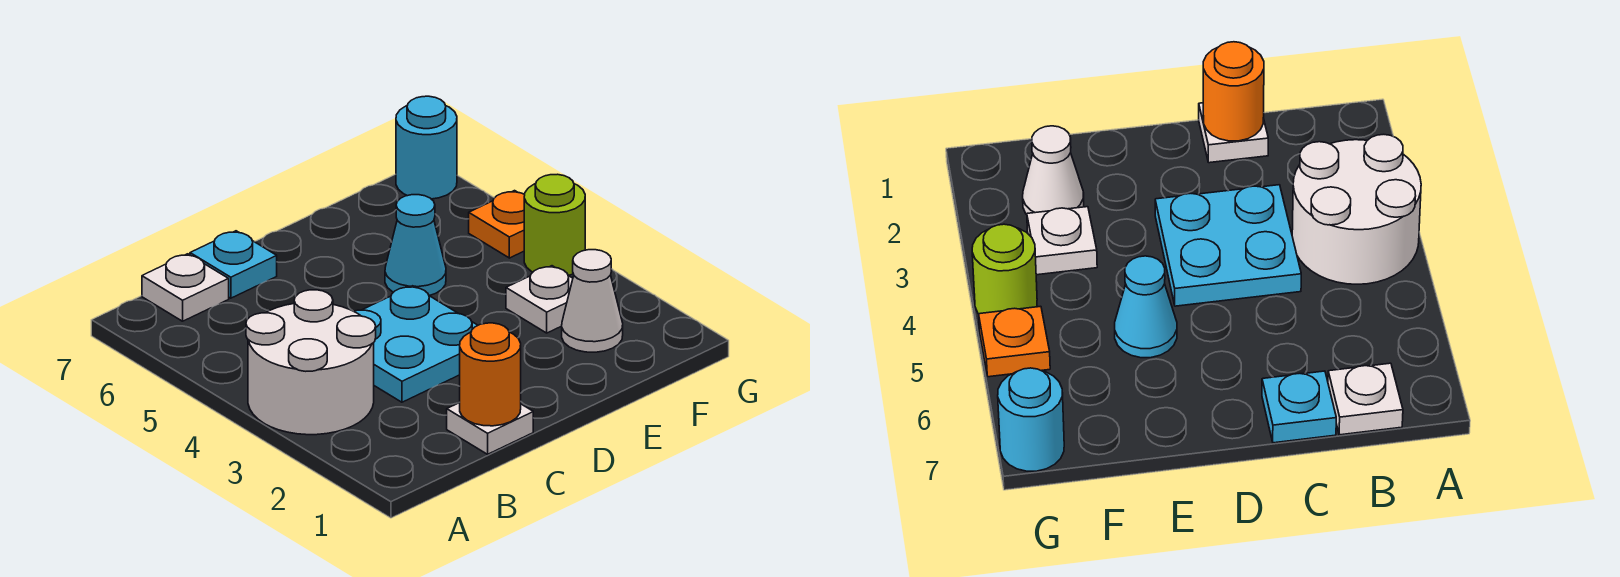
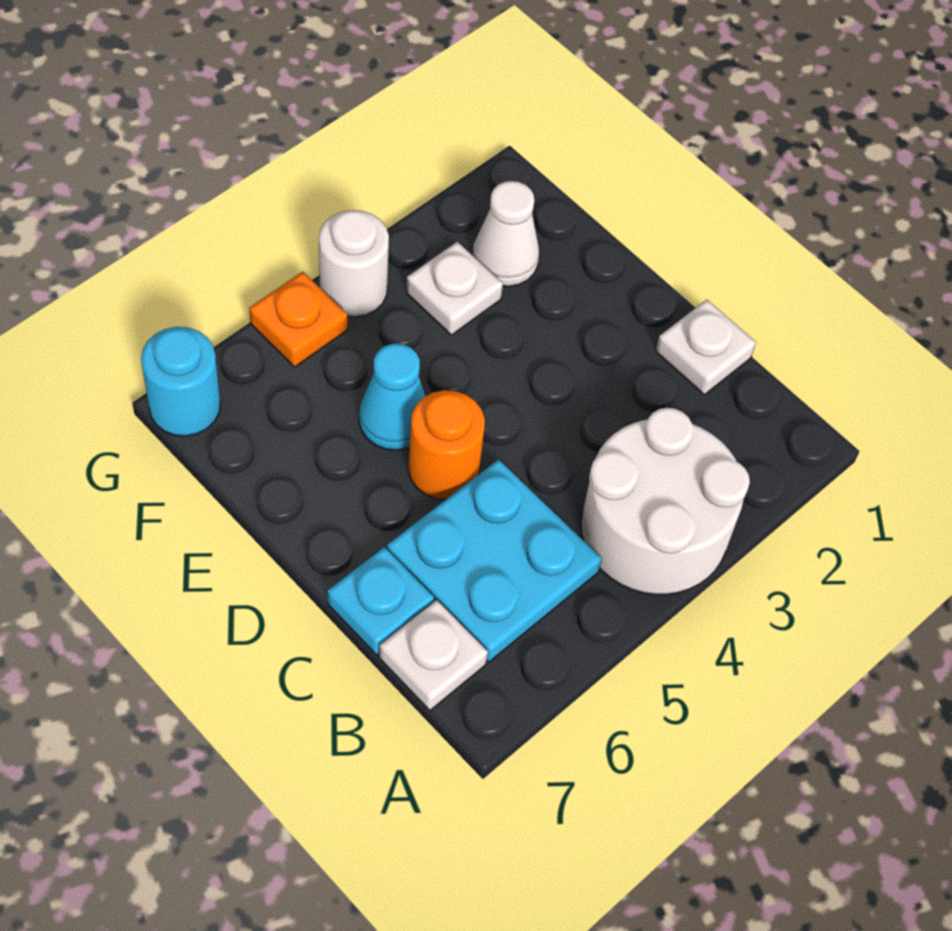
orange 1x1 round brick [459,323,521,426] -> orange 1x1 round brick moved to [408,390,485,499]
cyan 2x2 plate [354,286,478,402] -> cyan 2x2 plate moved to [387,459,602,662]
lime 1x1 round brick [524,174,585,276] -> white 1x1 round brick [319,210,389,317]

